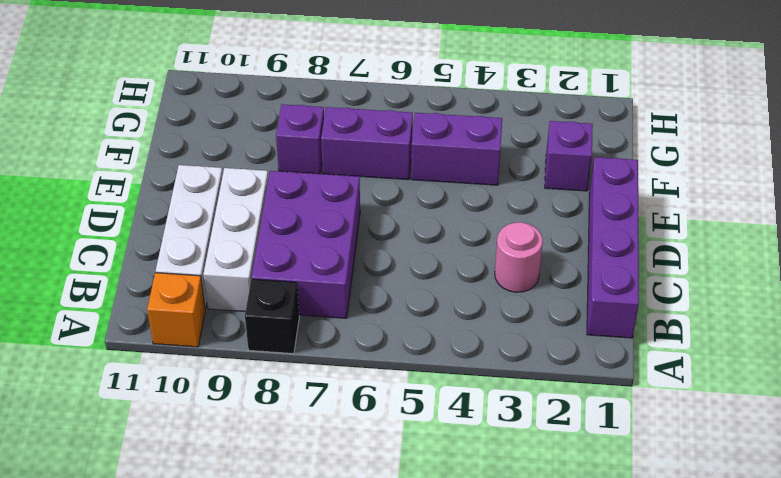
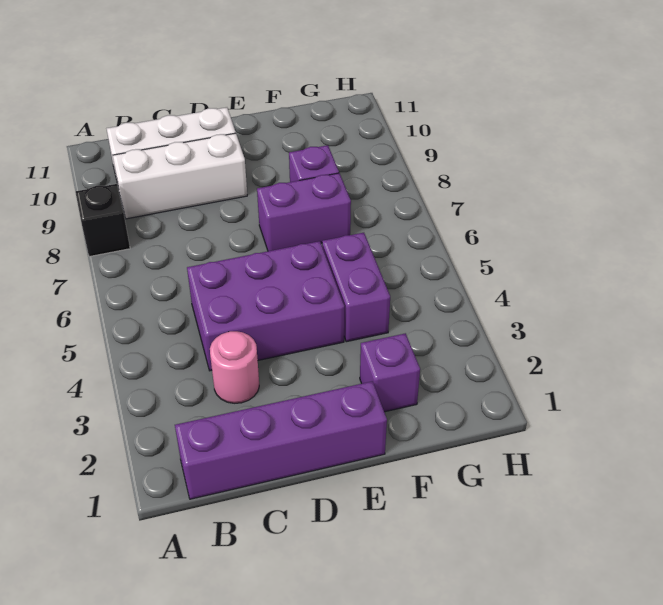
orange 1x1 brick [147,273,205,347] -> none
purple 2x3 brick [252,171,360,318] -> purple 2x3 brick moved to [187,241,344,371]
purple 1x2 brick [321,107,413,180] -> purple 1x2 brick turned to [257,173,351,251]

